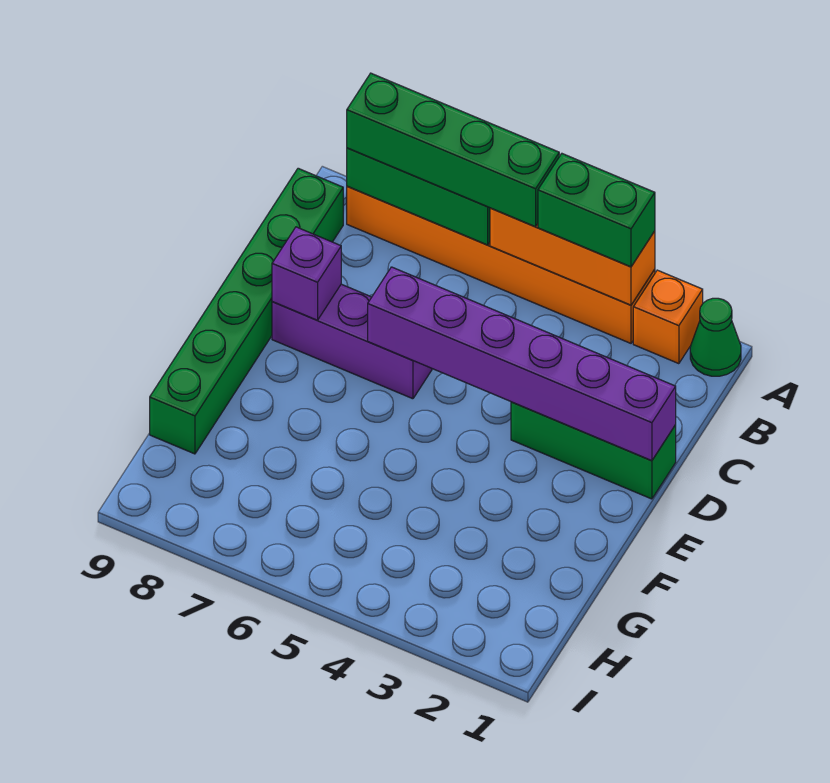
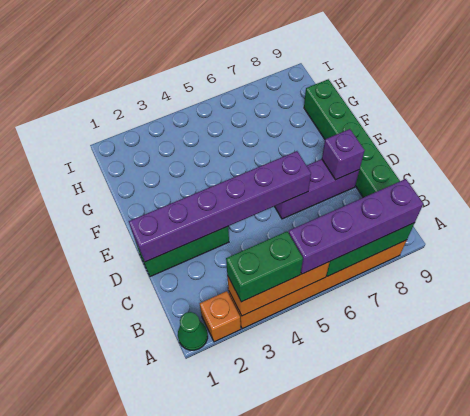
green 1x4 brick [347,73,559,227] -> purple 1x4 brick [289,179,423,274]

